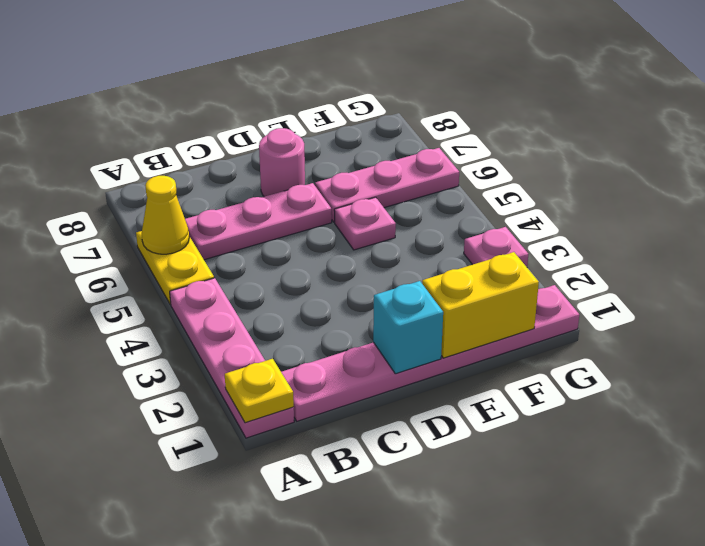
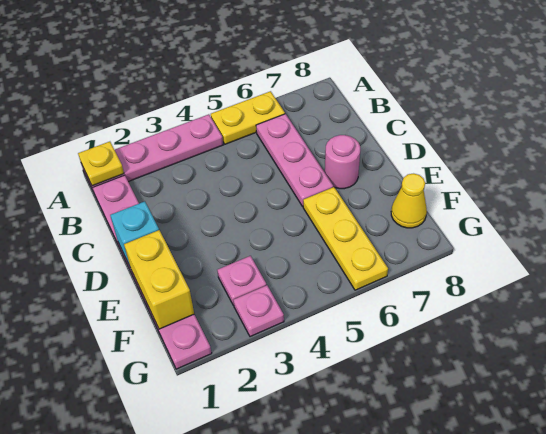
yellow 1x1 cone [142,176,189,254] -> yellow 1x1 cone moved to [391,174,427,228]
pink 1x1 plate [334,197,396,250] -> pink 1x1 plate moved to [217,256,266,306]
pink 1x3 plate [315,148,459,222] -> yellow 1x3 plate [303,187,388,290]

